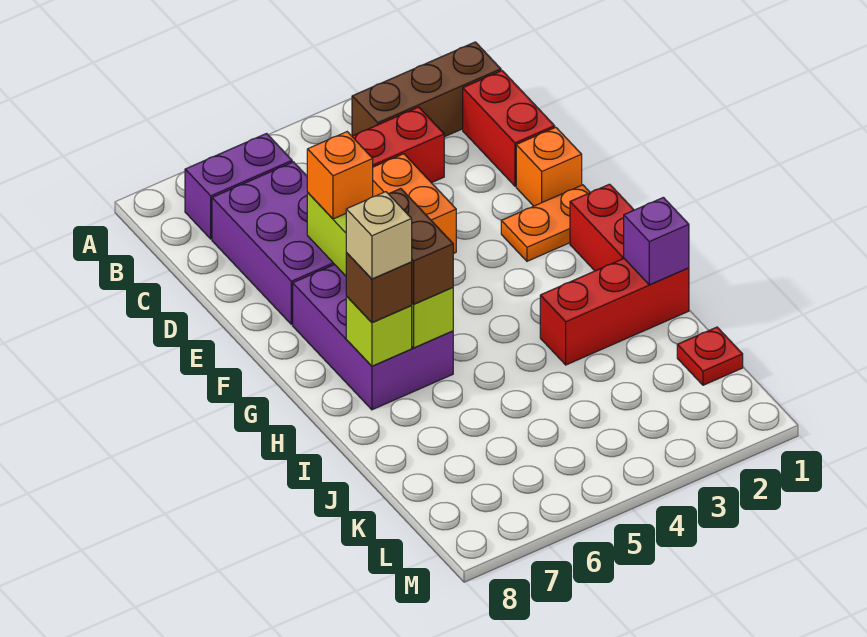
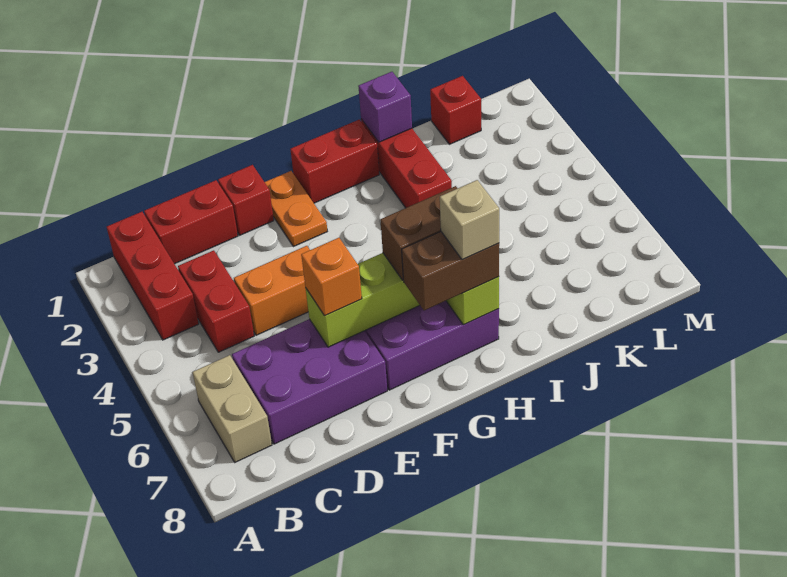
brown 1x3 brick [352,42,501,137] -> red 1x3 brick [107,212,199,340]
purple 1x2 brick [185,134,292,239] -> tan 1x2 brick [193,355,272,462]
orange 1x1 brick [516,127,582,206] -> red 1x1 brick [218,165,274,235]
brown 1x1 brick [346,253,412,322] -> brown 1x2 brick [402,232,499,311]
red 1x1 plate [677,327,743,385] -> red 1x1 brick [430,76,481,144]

